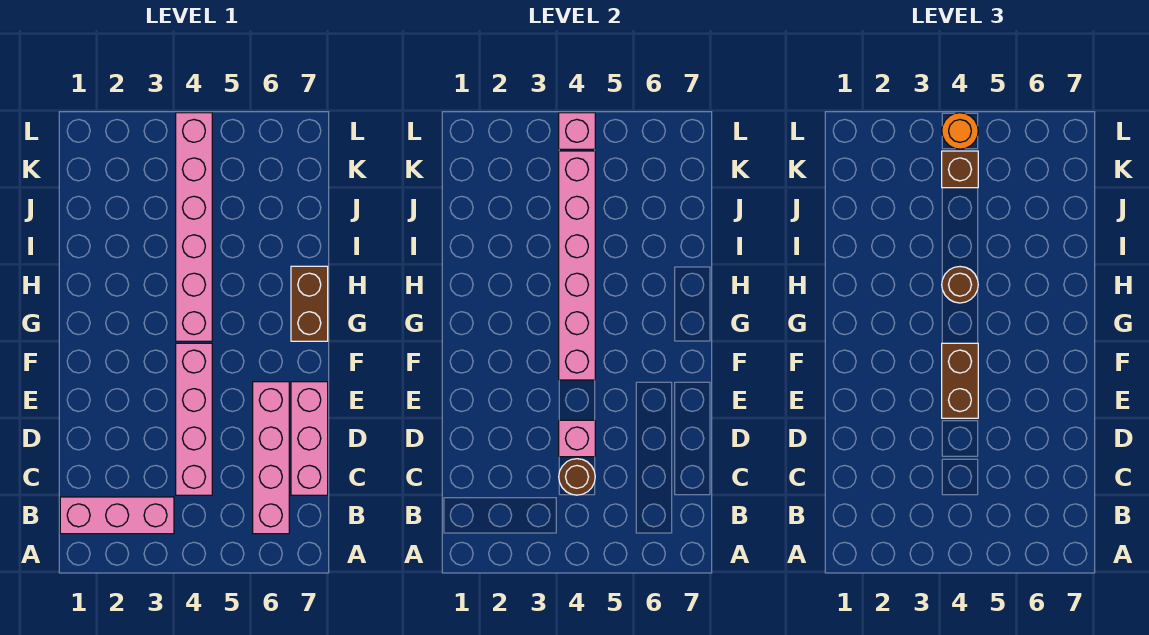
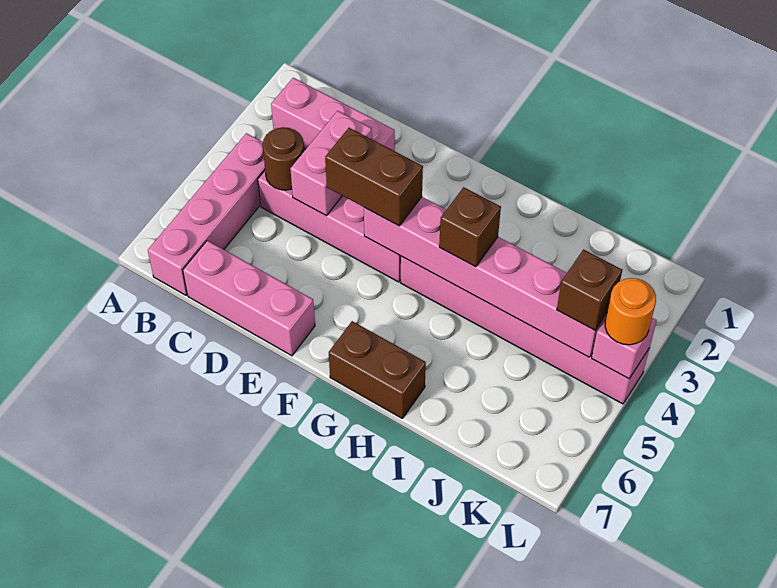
pink 1x3 brick [60,497,174,534] -> pink 1x3 brick turned to [271,78,395,151]
pink 1x4 brick [253,382,289,534] -> pink 1x4 brick turned to [148,133,265,295]
pink 1x1 brick [559,420,595,457] -> pink 1x2 brick [290,111,372,216]
brown 1x1 round brick [942,267,978,303] -> brown 1x1 brick [439,187,501,267]

